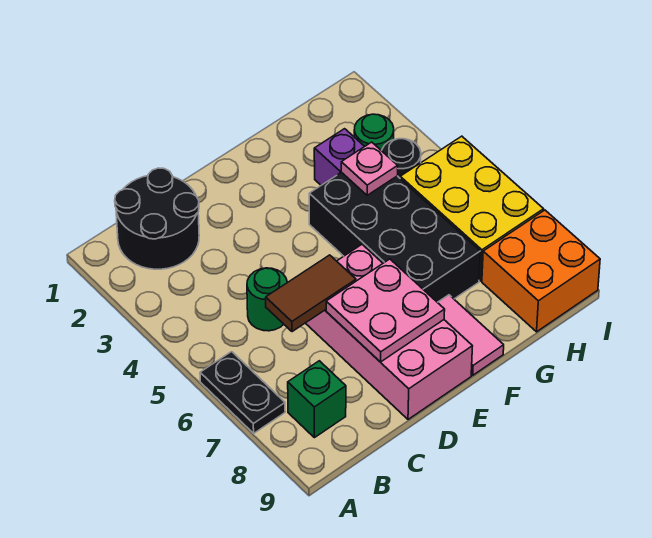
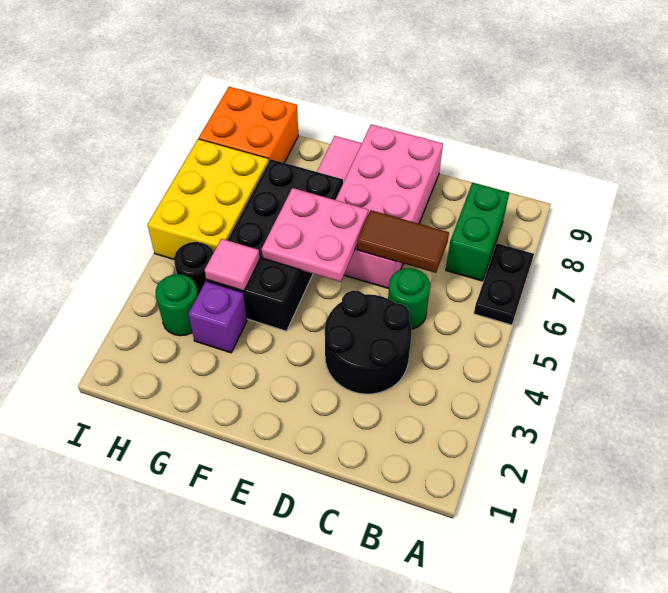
black 2x2 round brick [115,168,199,269] -> black 2x2 round brick moved to [325,291,412,394]
green 1x1 brick [288,361,346,438] -> green 1x2 brick [446,182,509,281]
pink 2x2 plate [326,259,445,362] -> pink 2x2 plate moved to [262,188,368,282]
pink 1x1 plate [341,142,398,195] -> pink 1x1 tile [205,239,260,291]

